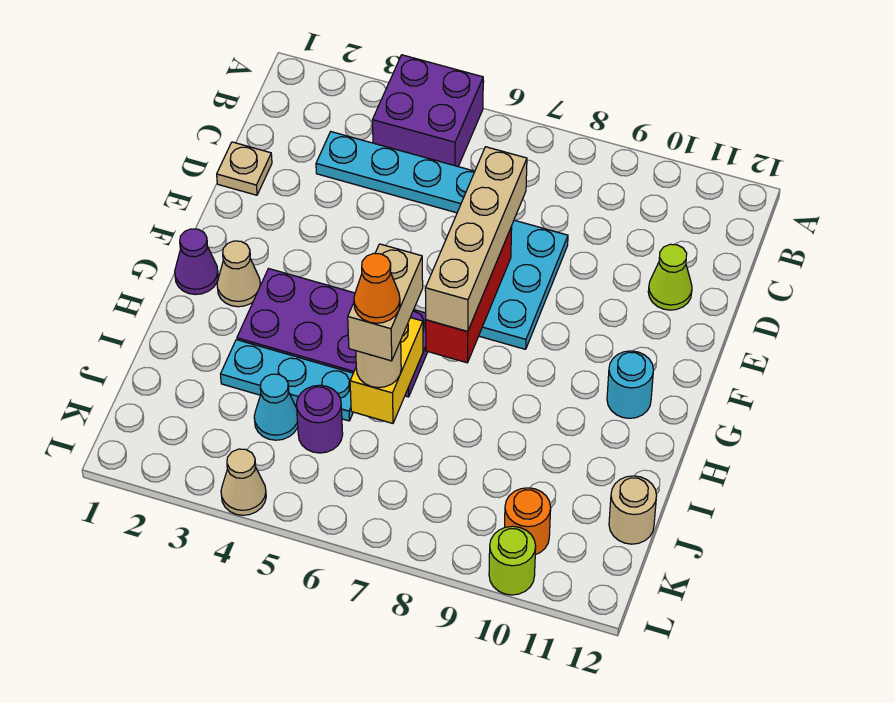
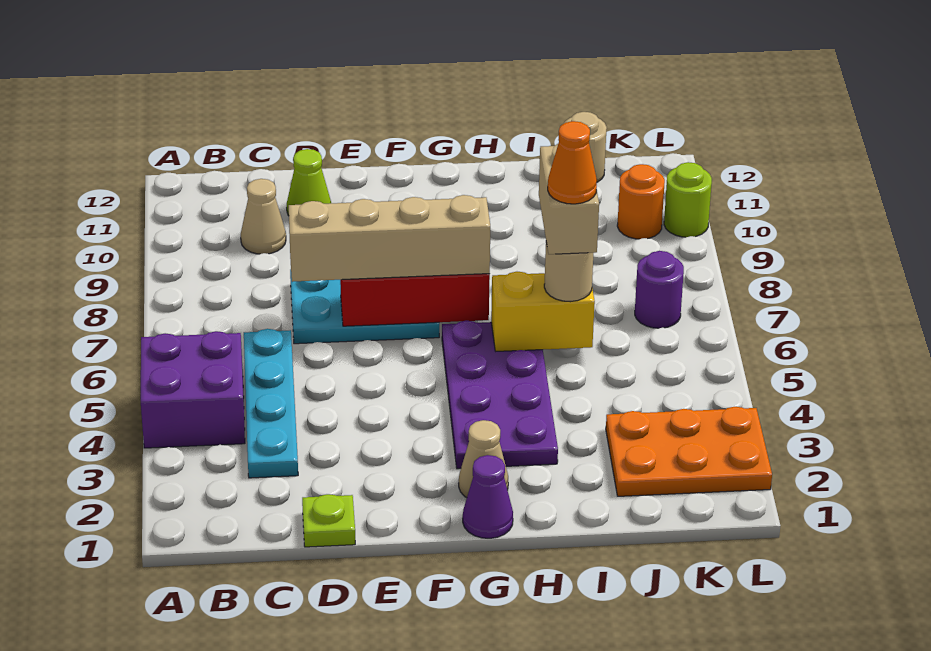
tan 1x1 plate [217,142,272,195] -> lime 1x1 plate [302,494,355,547]
cyan 1x1 round brick [607,351,653,418] -> none
tan 1x2 brick [348,244,423,361] -> tan 1x2 brick turned to [539,144,599,254]
cyan 1x3 plate [220,340,353,421] -> none
none -> orange 2x3 plate [606,407,772,496]
cyan 1x1 cone [254,374,298,440] -> none
purple 1x1 round brick [297,385,343,453] -> purple 1x1 round brick moved to [635,251,684,328]
tan 1x1 cone [221,449,266,515] -> tan 1x1 cone moved to [241,179,286,254]

